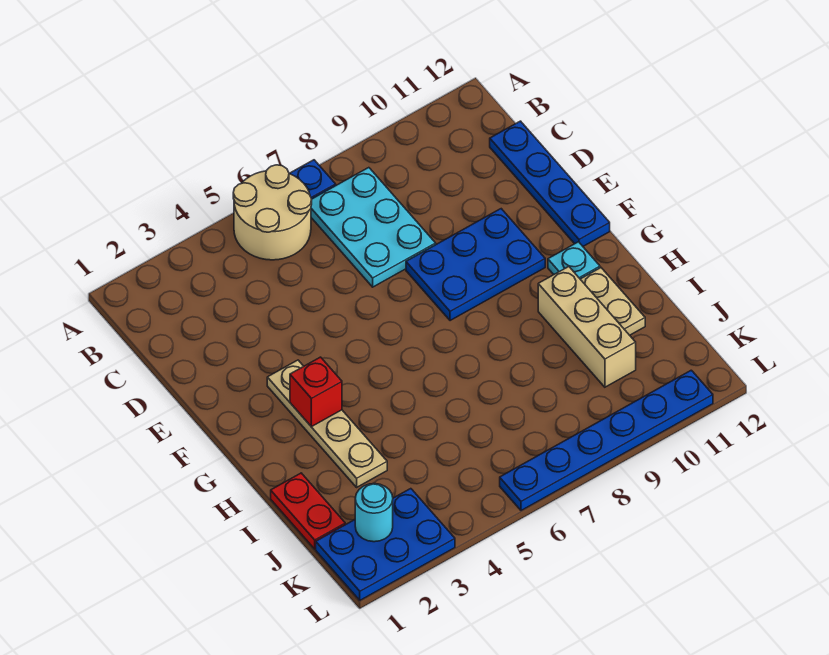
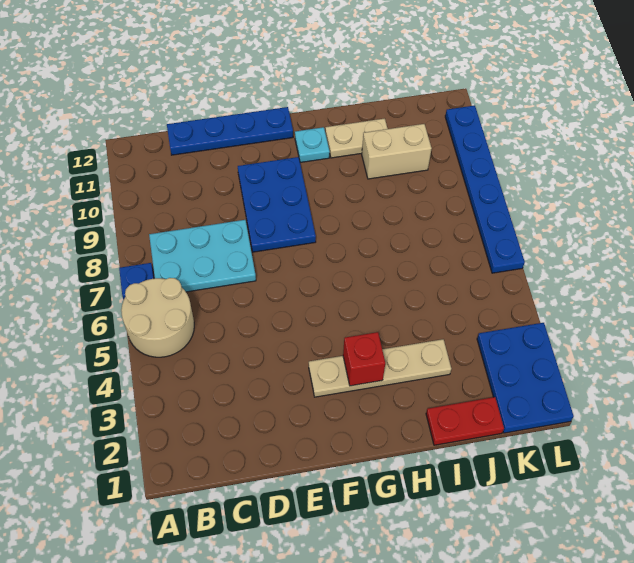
tan 1x3 brick [538,267,636,387] -> tan 1x2 brick [362,124,432,179]
cyan 1x1 round brick [355,484,393,542] -> none

